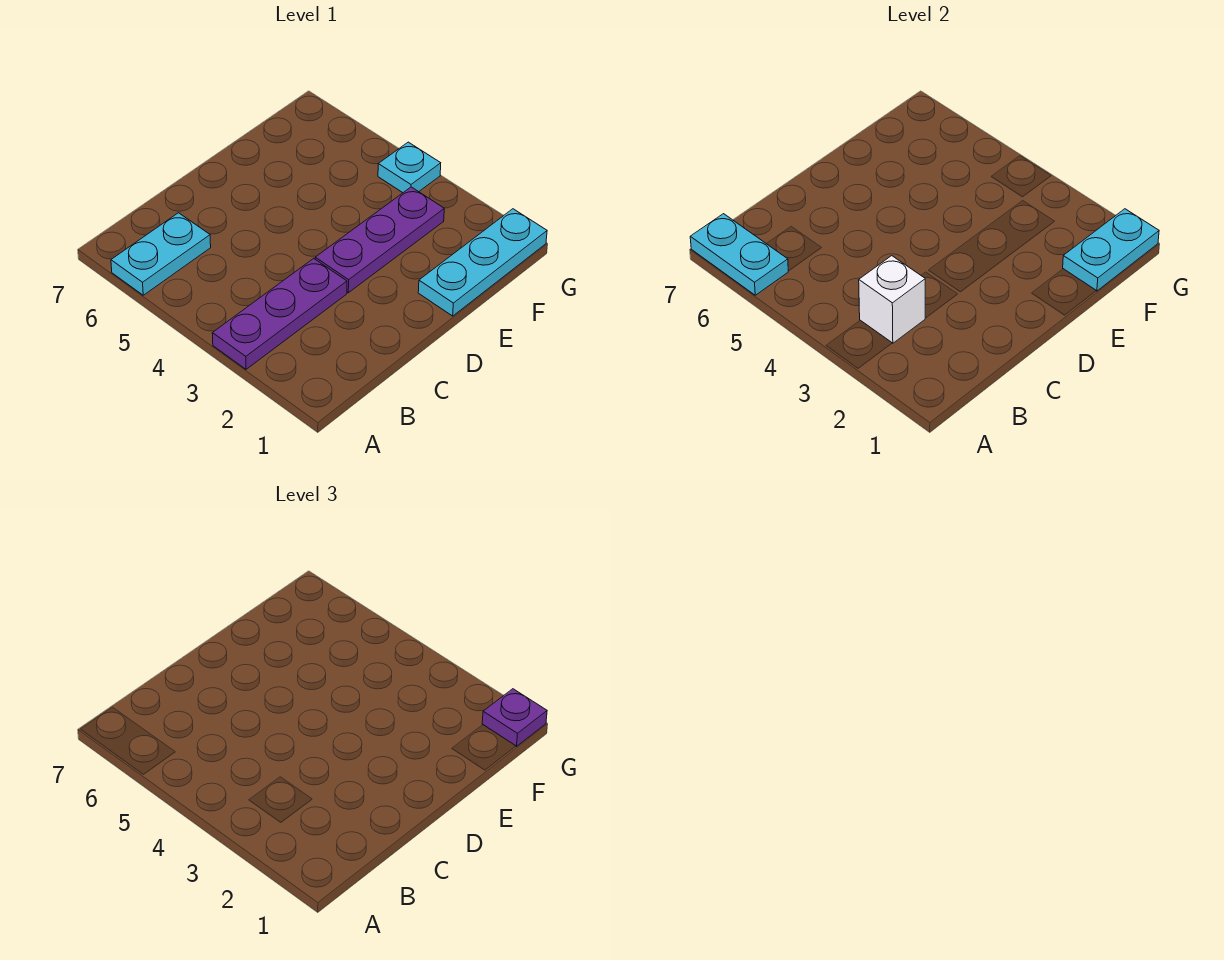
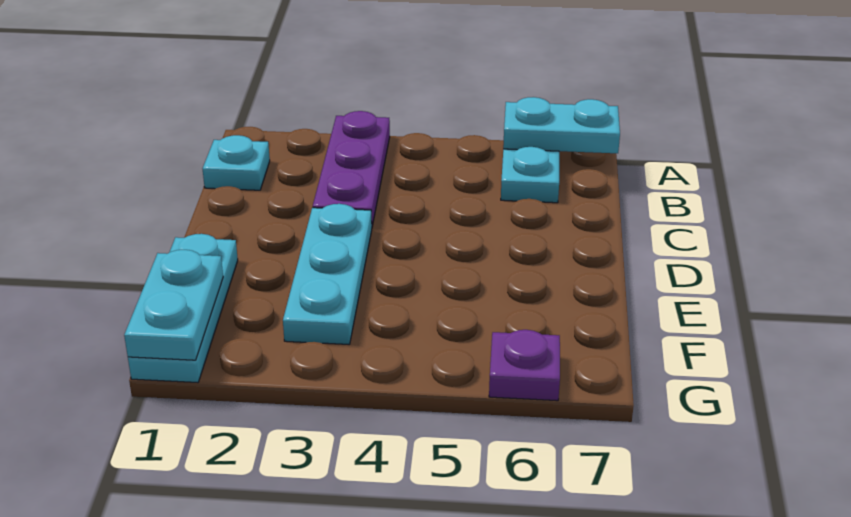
white 1x1 brick [859,256,925,343] -> none
purple 1x3 plate [315,187,444,293] -> cyan 1x3 plate [283,204,372,344]
purple 1x1 plate [482,689,547,746] -> purple 1x1 plate moved to [489,330,560,401]
cyan 1x1 plate [378,142,441,193] -> cyan 1x1 plate moved to [203,135,270,190]

